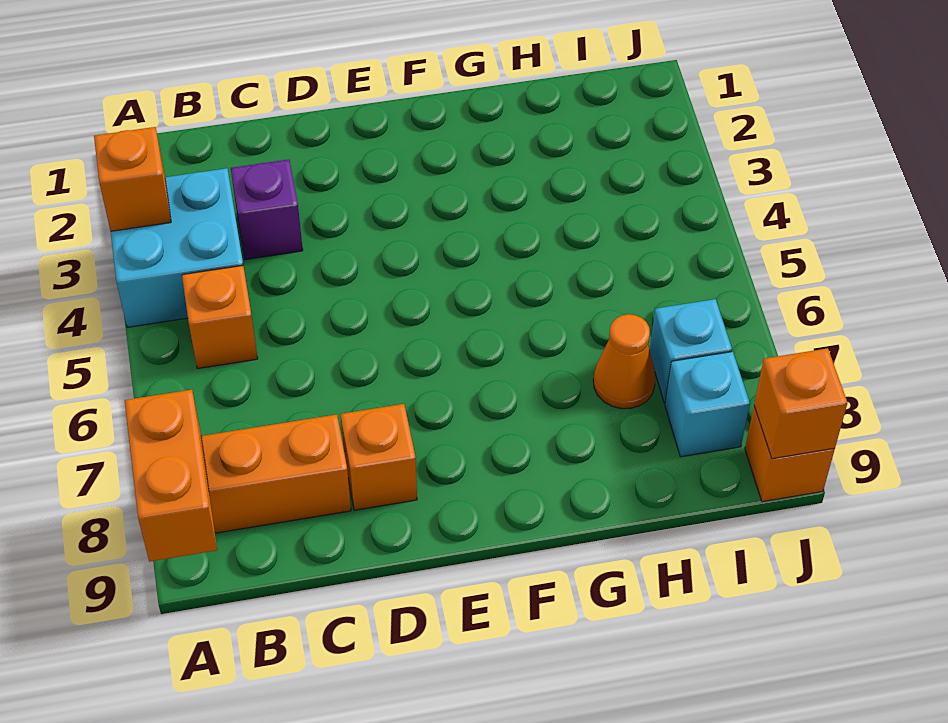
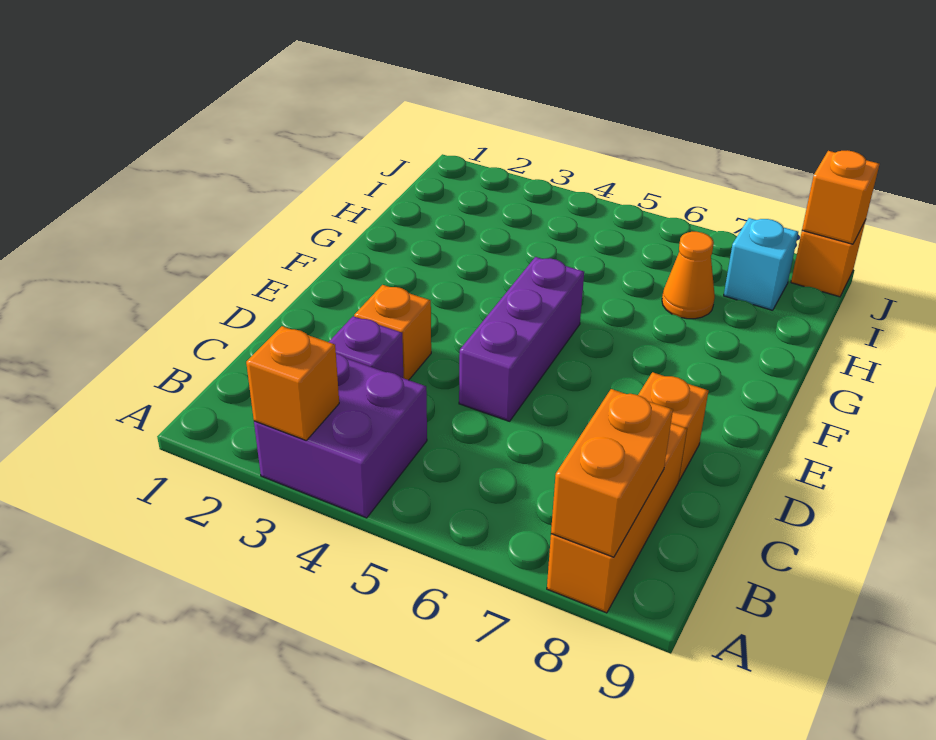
cyan 2x2 brick [111,168,243,327] -> purple 2x2 brick [254,354,427,518]
orange 1x2 brick [125,390,217,562] -> orange 1x2 brick turned to [551,389,673,557]
orange 1x1 brick [182,266,258,369] -> orange 1x1 brick moved to [354,285,431,380]
none -> purple 1x3 brick [459,257,584,421]
cyan 1x1 brick [650,299,732,403] -> none

